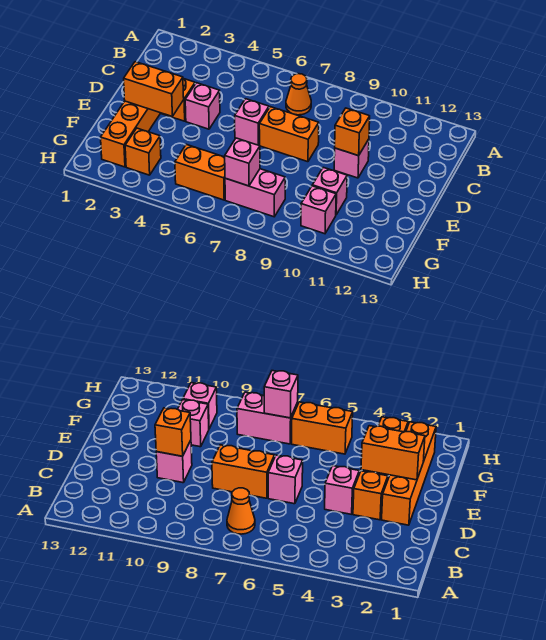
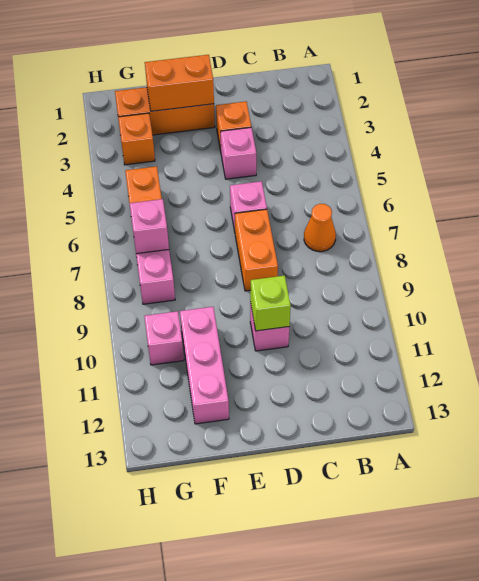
orange 1x4 brick [101,101,160,167] -> orange 1x3 brick [115,87,215,135]
orange 1x1 brick [335,108,370,156] -> lime 1x1 brick [250,275,291,331]
orange 1x2 brick [124,62,184,116] -> orange 1x2 brick turned to [145,55,214,111]
pink 1x1 brick [312,167,347,215] -> pink 1x3 brick [180,307,229,424]

